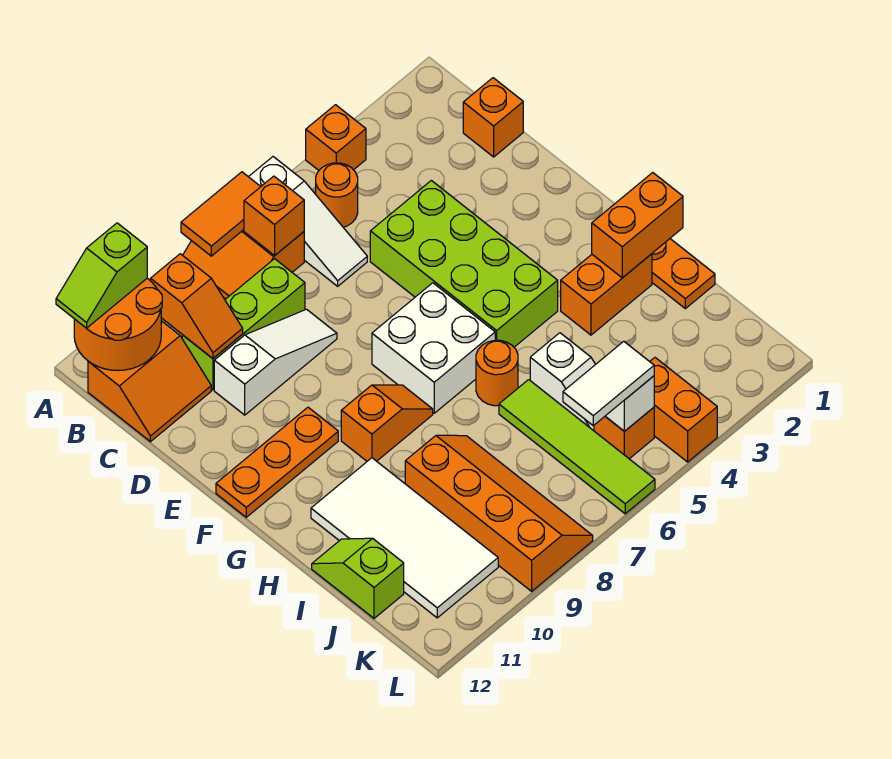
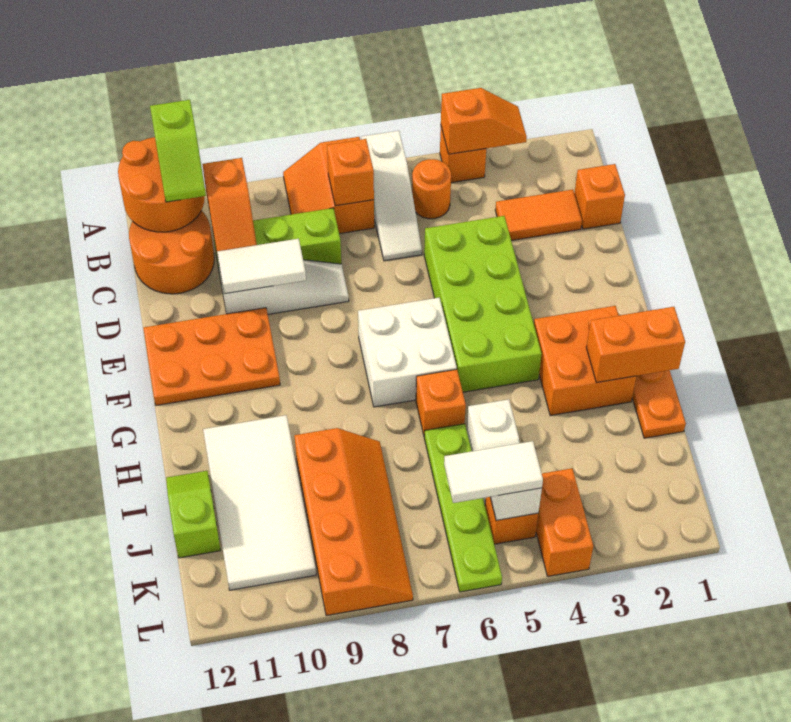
orange 1x2 tile [181,172,261,256] -> orange 1x2 tile moved to [495,190,582,241]
lime 1x2 slope [56,223,147,328] -> lime 1x2 slope turned to [150,100,206,202]
orange 2x2 slope [88,321,211,442] -> orange 2x2 round brick [129,211,214,294]
none -> white 1x2 tile [217,239,306,294]
orange 1x3 plate [216,407,338,517] -> orange 2x3 plate [144,308,280,406]
orange 1x2 slope [341,385,433,461] -> orange 1x2 slope moved to [441,88,527,154]
orange 1x2 brick [561,254,652,335] -> orange 2x2 brick [534,306,637,416]
orange 1x1 round brick [476,340,518,406] -> orange 1x1 brick [416,369,466,435]
lime 1x4 tile [499,380,655,514] -> lime 1x4 plate [424,424,502,592]

